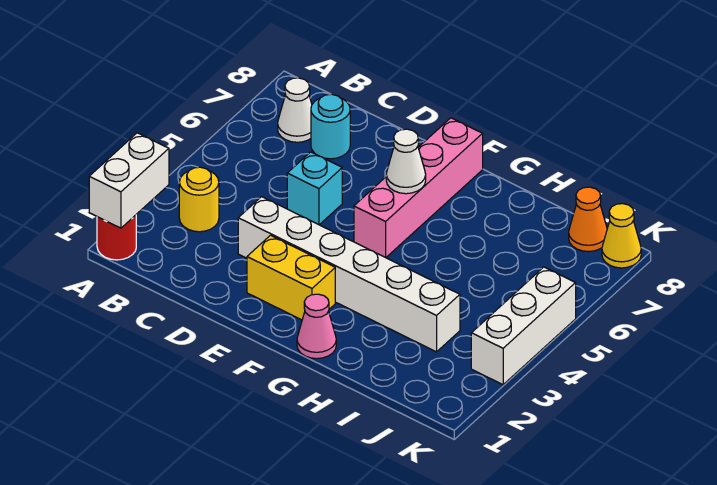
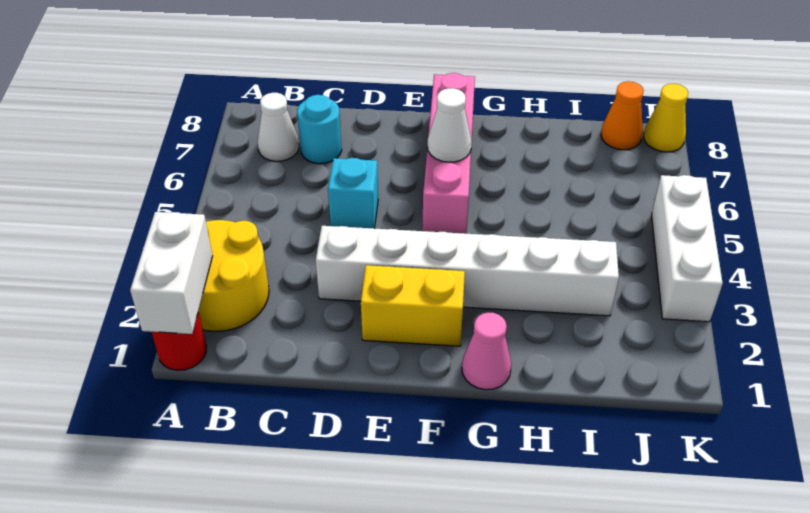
yellow 1x1 round brick [179,167,219,232] -> yellow 2x2 round brick [199,220,269,331]

